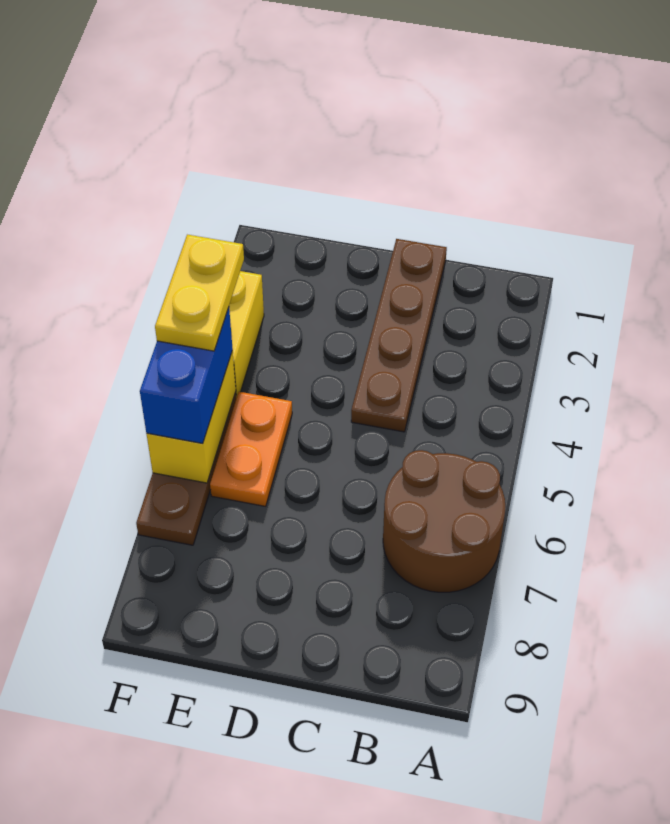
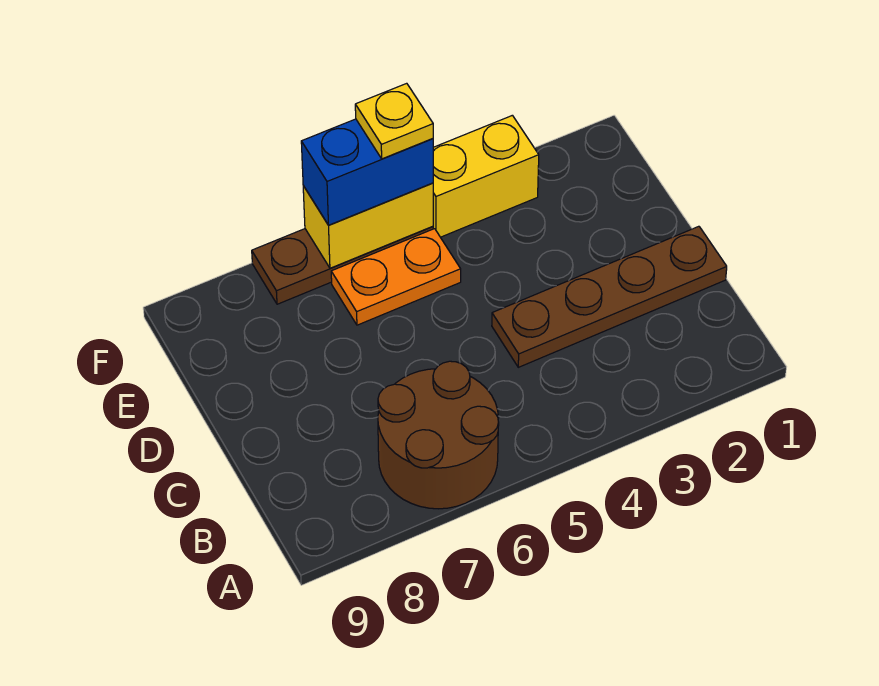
yellow 1x2 plate [155,235,244,351] -> yellow 1x1 plate [355,83,433,159]

